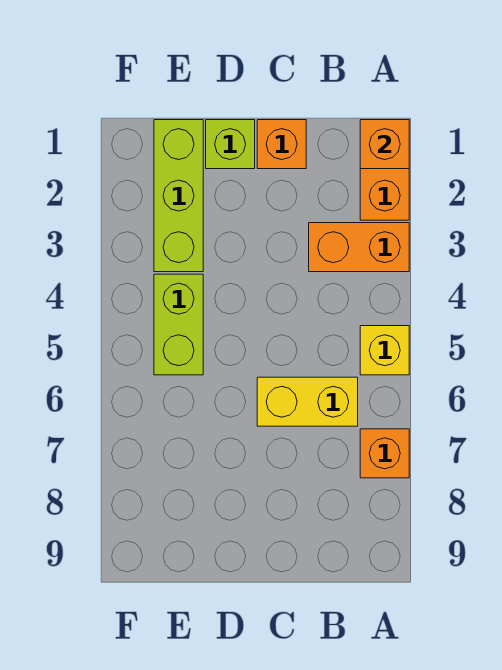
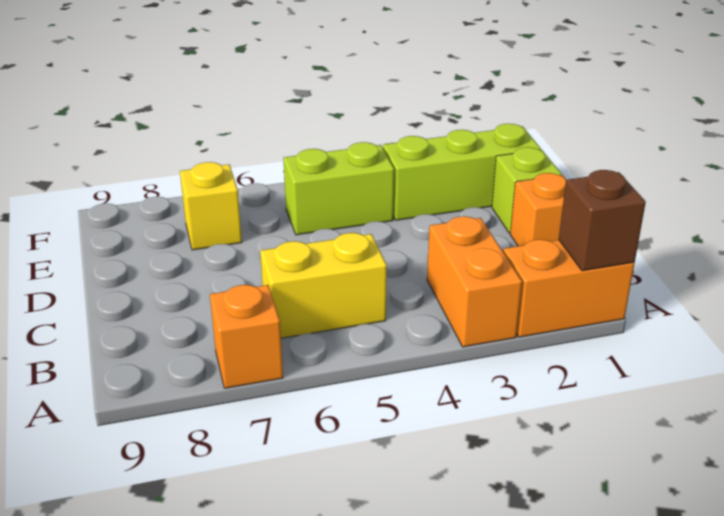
orange 1x1 brick [360,120,409,169] -> brown 1x1 brick [559,170,646,271]
yellow 1x1 brick [360,326,409,375] -> yellow 1x1 brick moved to [180,162,242,250]
yellow 1x2 brick [257,377,358,426] -> yellow 1x2 brick turned to [260,233,387,338]

